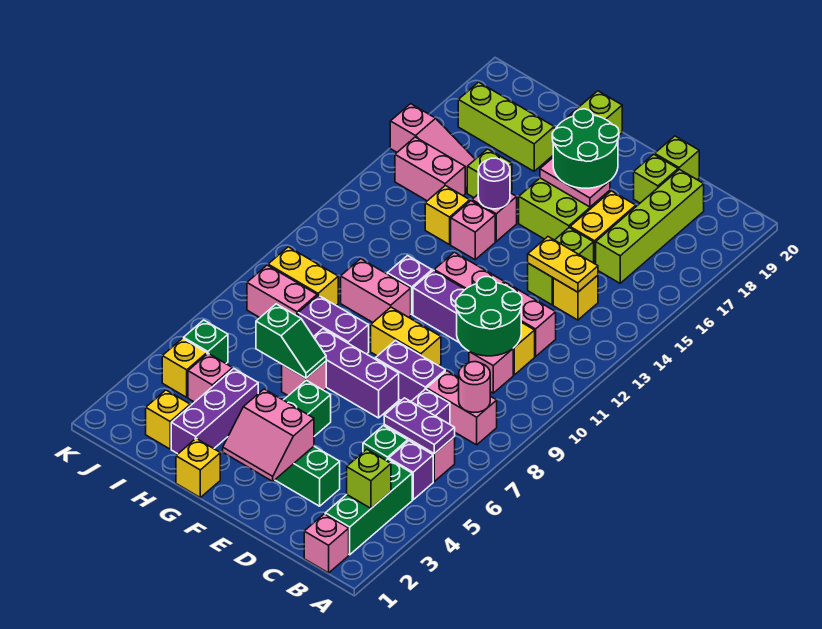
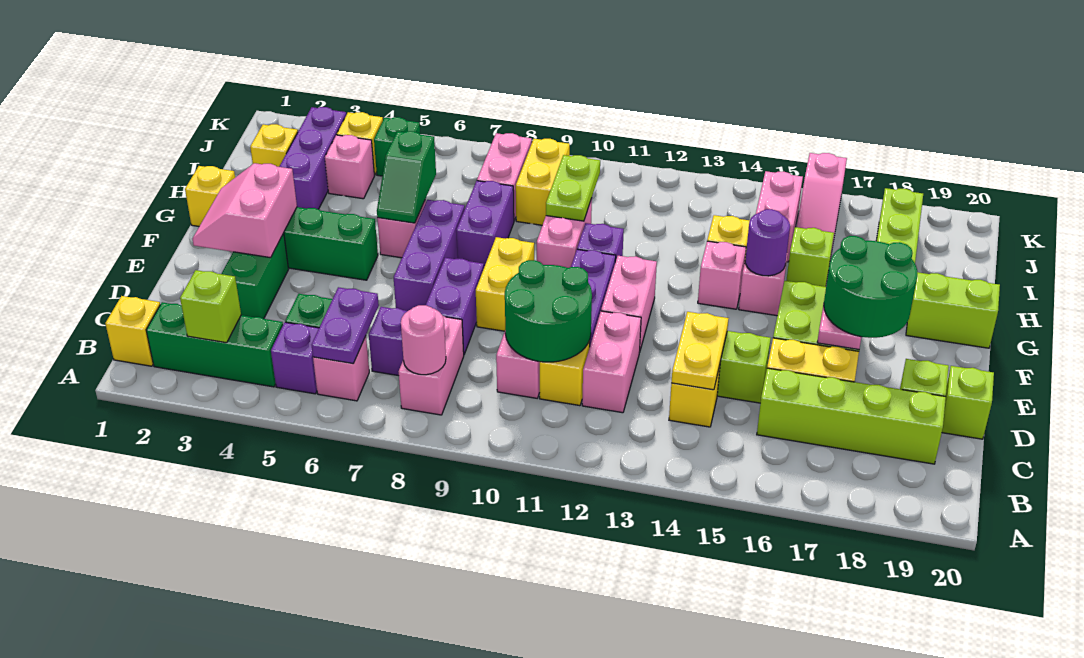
pink 1x1 brick [304,514,349,573] -> yellow 1x1 brick [105,296,160,366]
purple 1x3 brick [171,369,258,454] -> purple 1x3 brick turned to [279,107,346,209]
none -> lime 1x2 plate [546,155,600,221]

